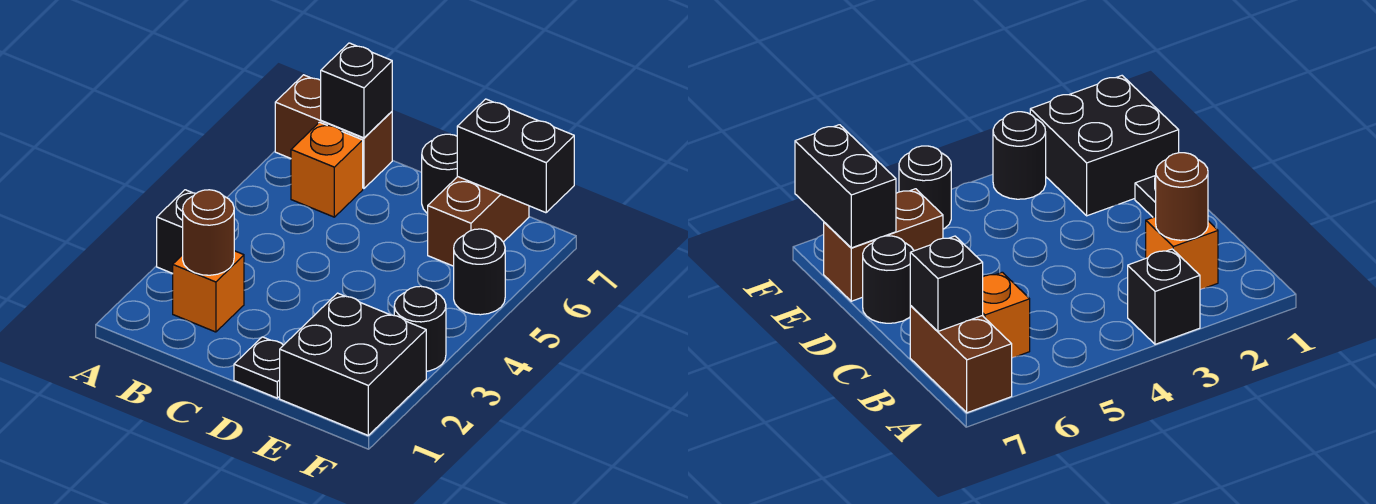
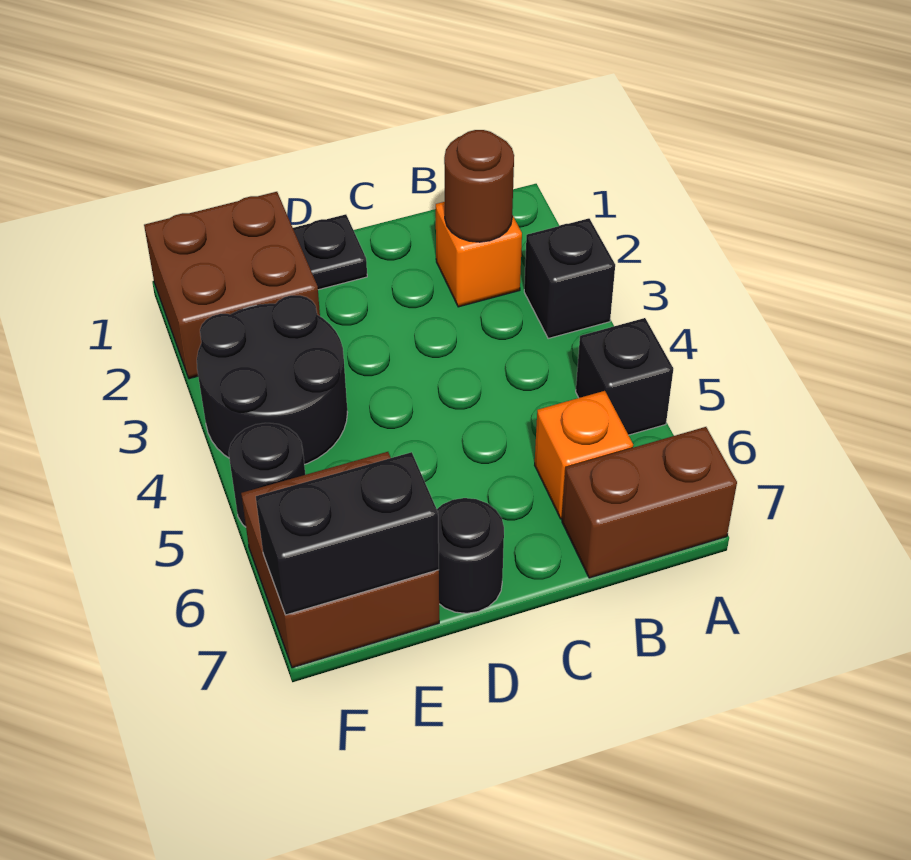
black 1x1 brick [321,43,392,138] -> black 1x1 brick moved to [576,318,673,435]
black 2x2 brick [280,293,426,435] -> brown 2x2 brick [144,192,320,379]
brown 1x2 brick [428,177,529,266] -> brown 2x2 brick [241,452,439,668]
black 1x1 round brick [394,286,446,371] -> black 2x2 round brick [197,295,347,465]

